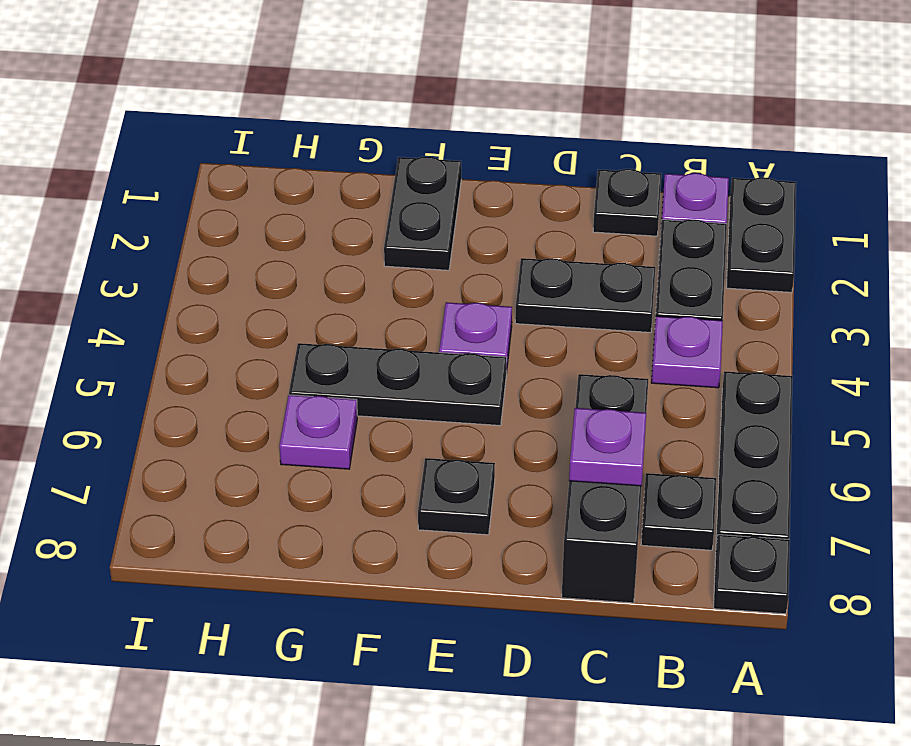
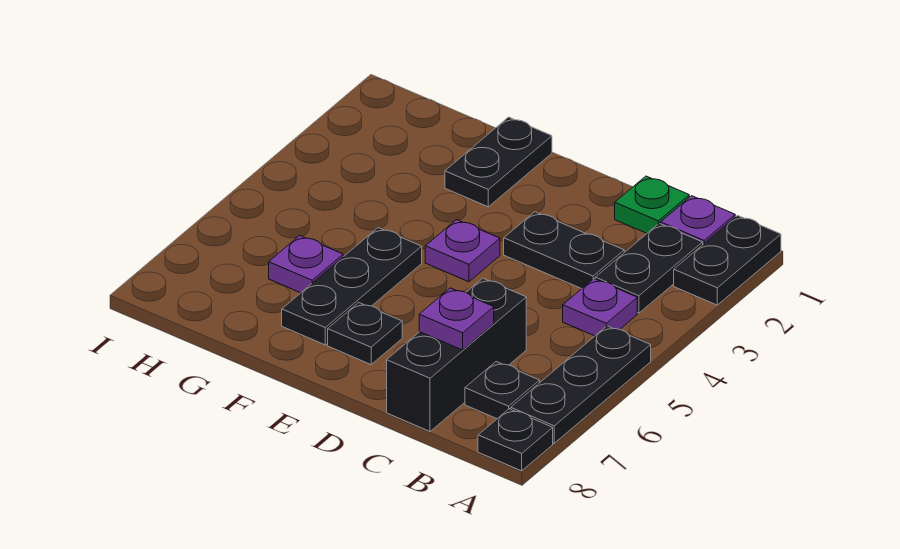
black 1x1 plate [593,169,661,236] -> green 1x1 plate [615,176,689,233]
black 1x3 plate [289,343,507,425] -> black 1x3 plate turned to [282,228,422,345]

